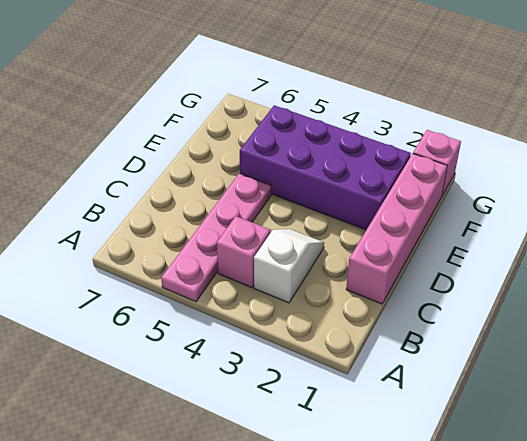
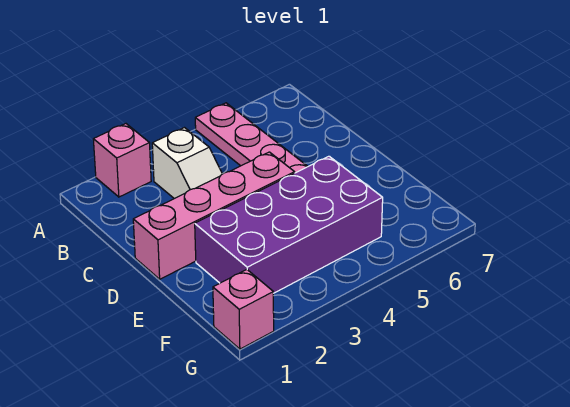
pink 1x1 brick [217,216,271,288] -> pink 1x1 brick moved to [93,124,151,197]
pink 1x4 brick [346,154,447,304] -> pink 1x4 brick turned to [133,152,295,279]

